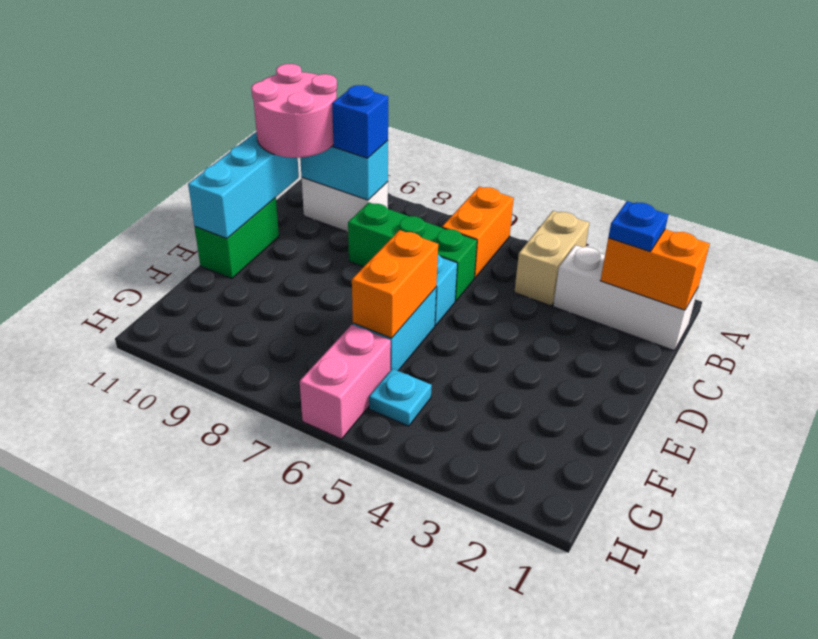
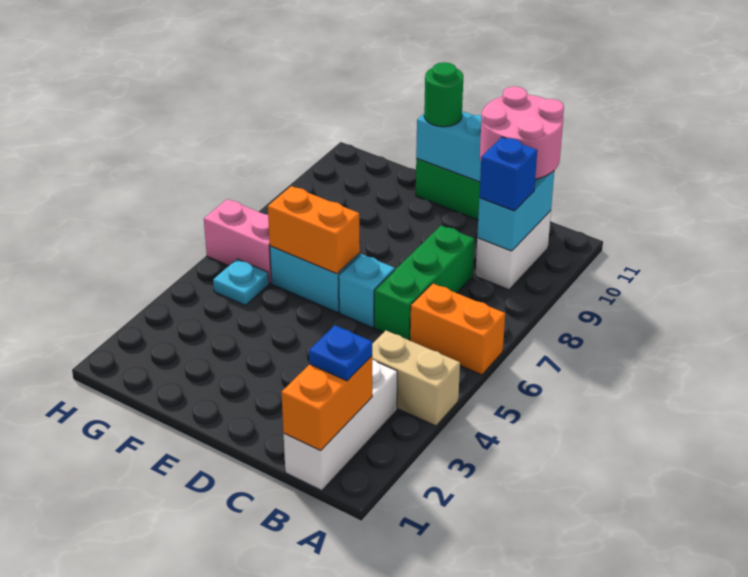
none -> green 1x1 round brick [424,62,463,127]

